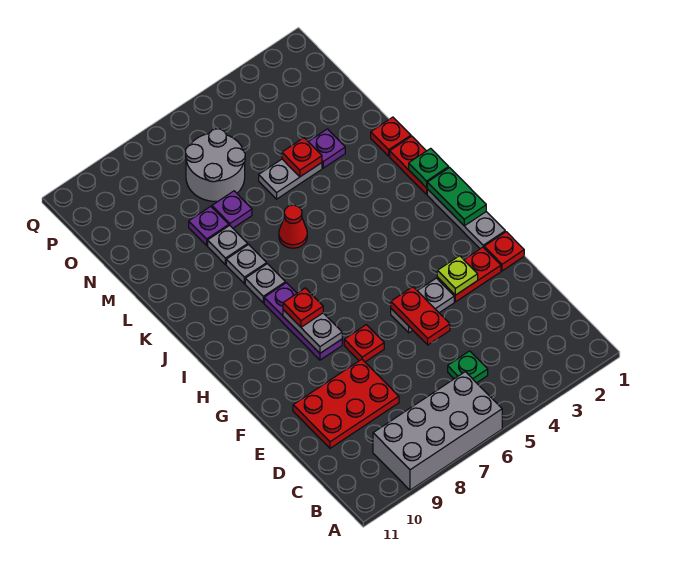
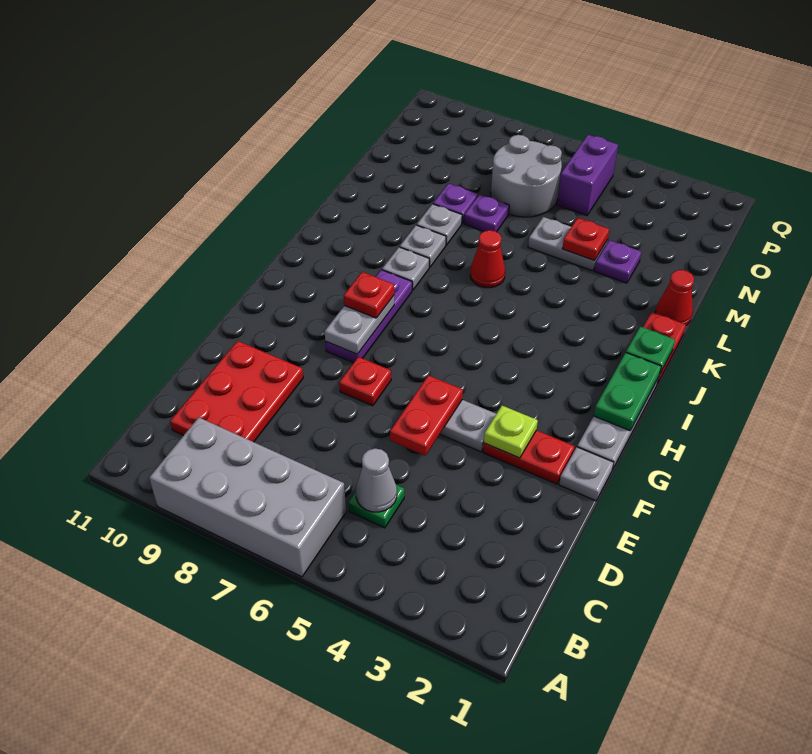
none -> grey 1x1 cone [356,448,397,512]
red 2x3 plate [293,359,399,448] -> red 2x3 plate turned to [170,341,303,442]
red 1x1 plate [484,232,524,271] -> grey 1x1 plate [559,447,614,501]
red 1x1 plate [371,117,411,156] -> red 1x1 cone [655,270,694,325]
none -> purple 1x2 brick [557,135,618,215]

